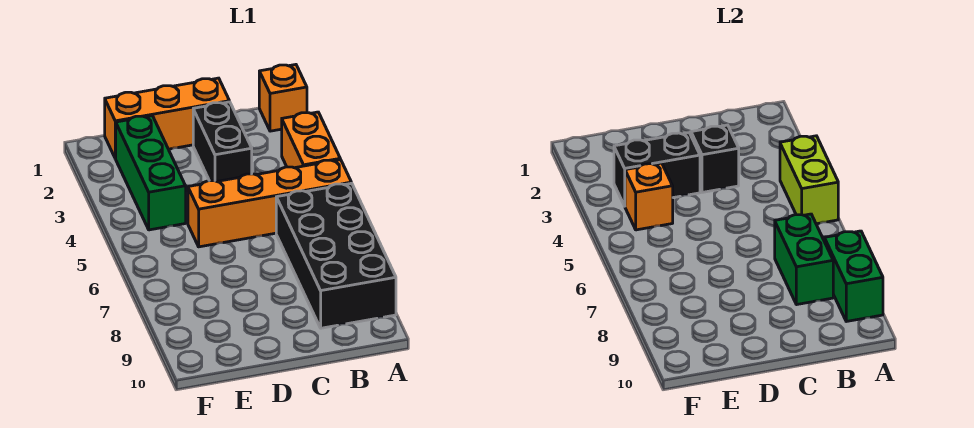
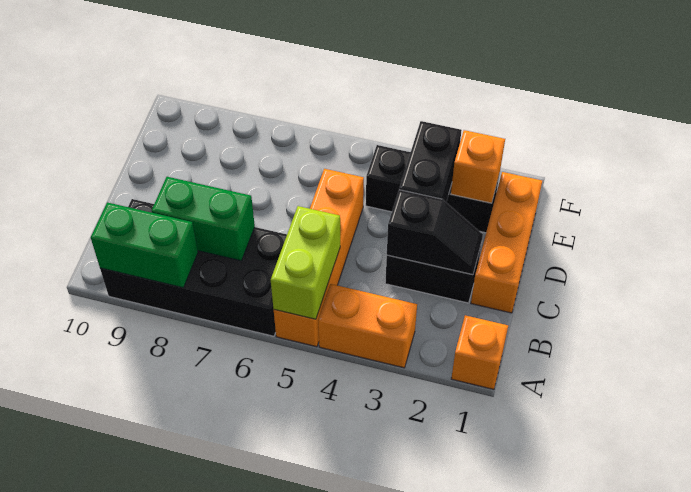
lime 1x2 brick [780,136,838,224] -> lime 1x2 brick turned to [271,206,340,319]
green 1x3 brick [115,116,186,230] -> black 1x3 brick [366,145,499,233]
orange 1x1 brick [625,163,673,230] -> orange 1x1 brick moved to [451,130,505,203]

